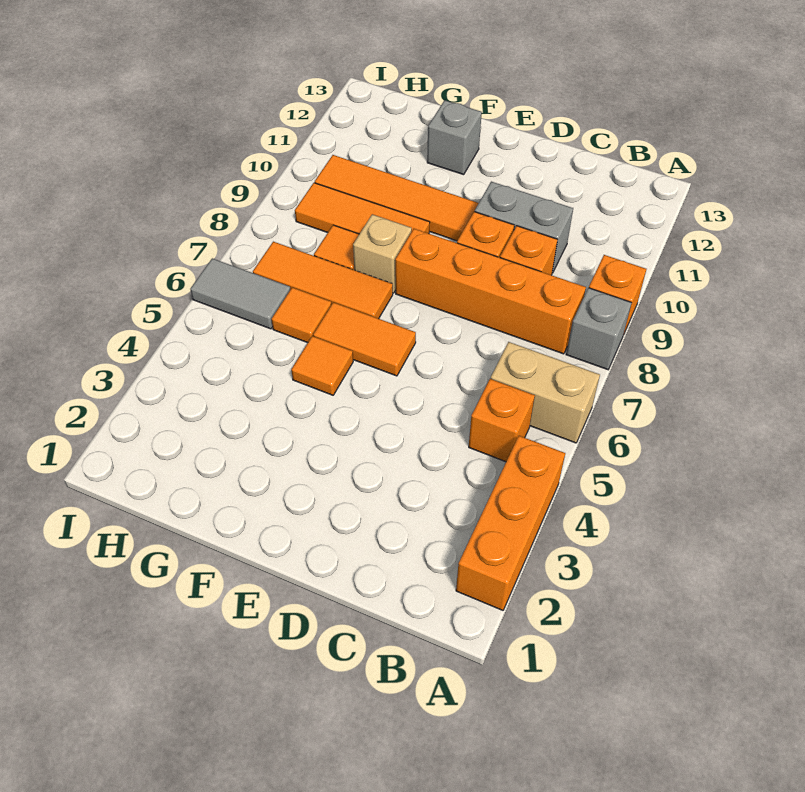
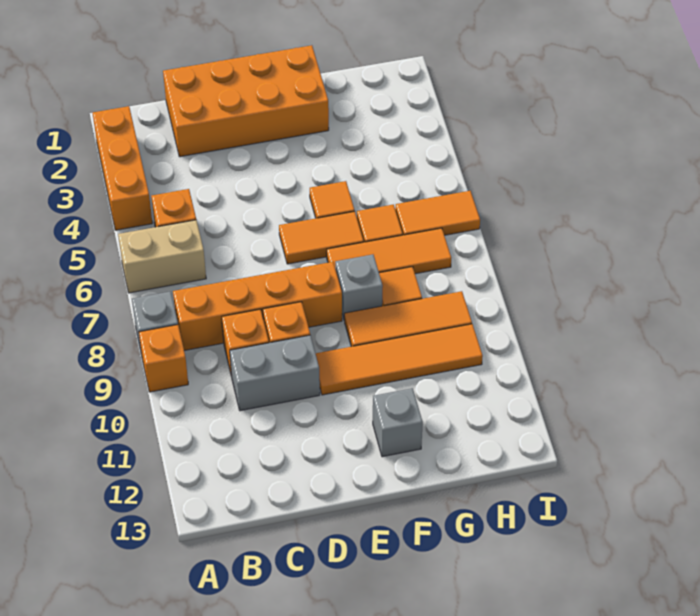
none -> orange 2x4 brick [163,45,329,157]
tan 1x1 brick [353,214,412,293] -> grey 1x1 brick [335,254,383,321]
grey 1x2 tile [190,258,290,329] -> orange 1x2 tile [395,191,480,235]

